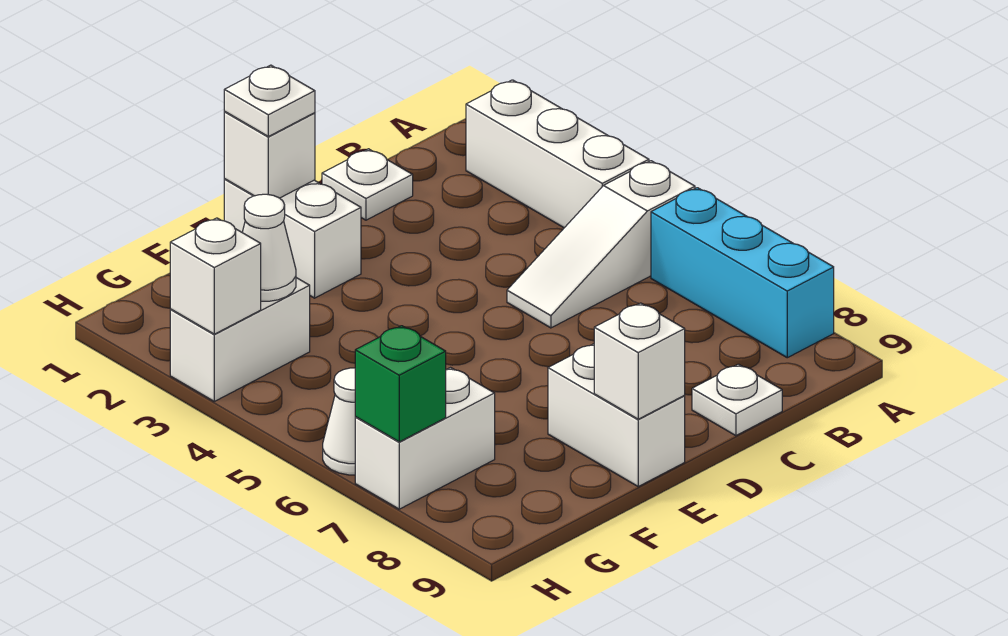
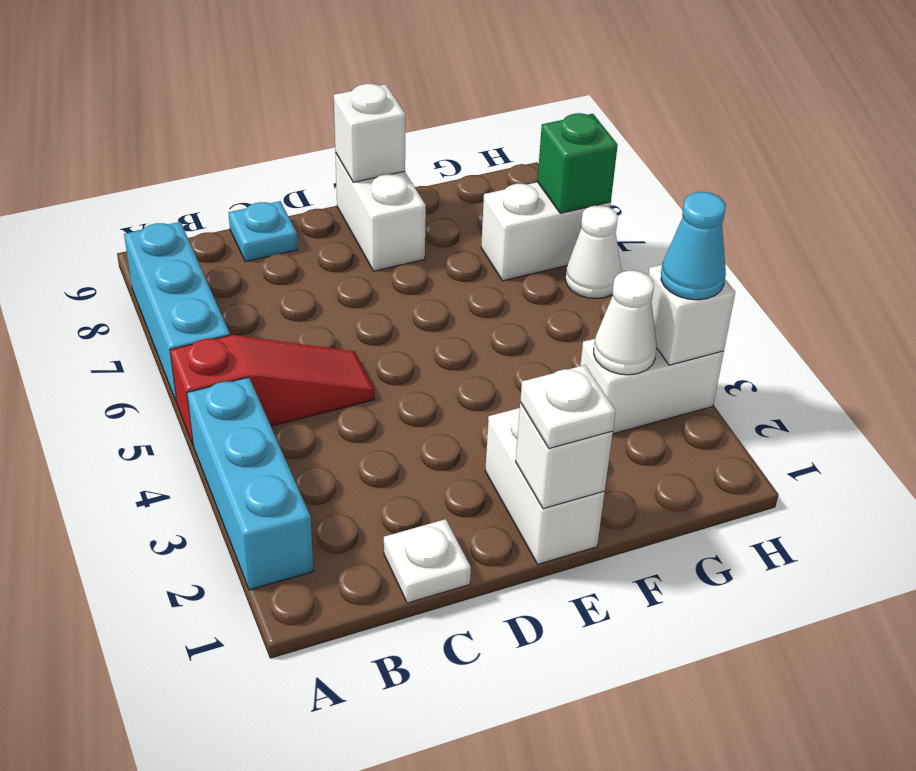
white 1x3 brick [466,80,649,228] -> cyan 1x3 brick [187,377,313,590]
white 1x3 slope [507,161,695,328] -> red 1x3 slope [170,335,375,446]
white 1x1 plate [692,364,782,436] -> cyan 1x1 plate [229,201,298,262]
none -> cyan 1x1 cone [661,192,726,300]

